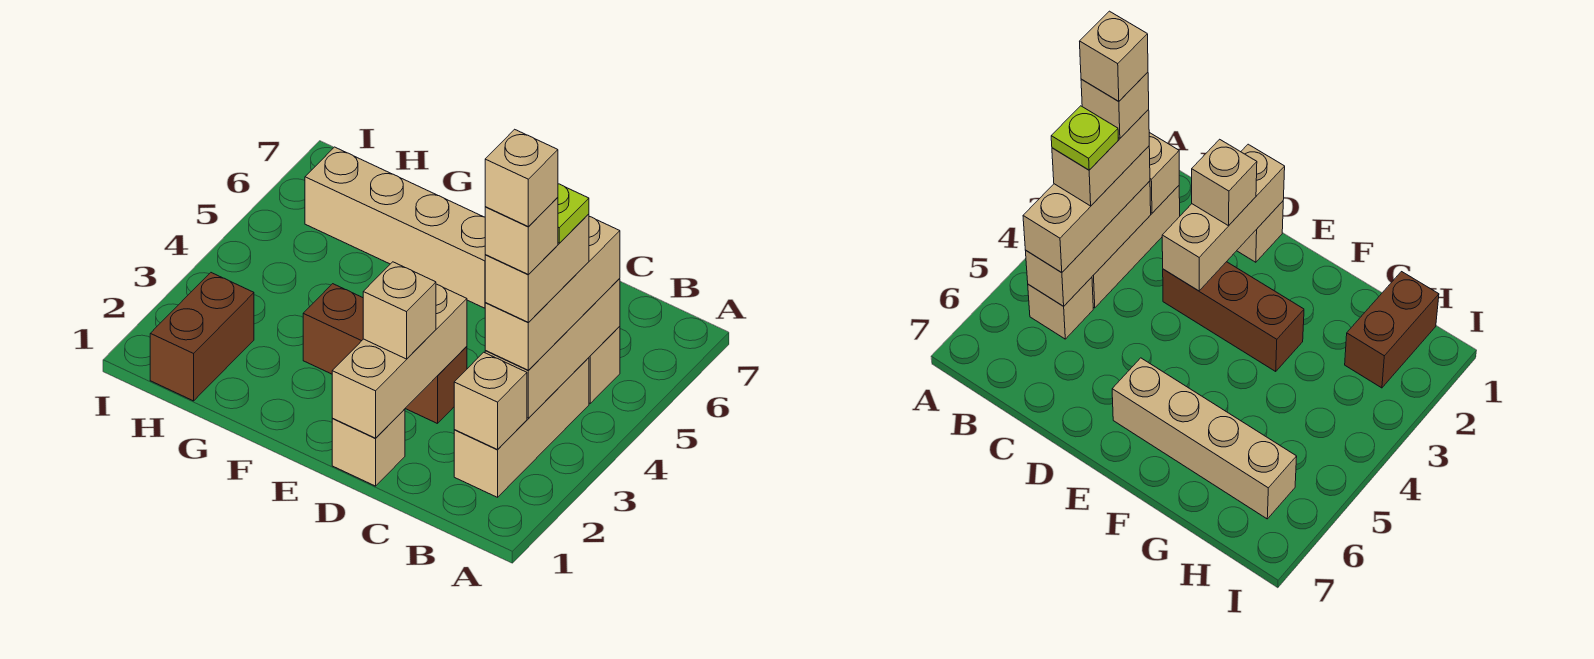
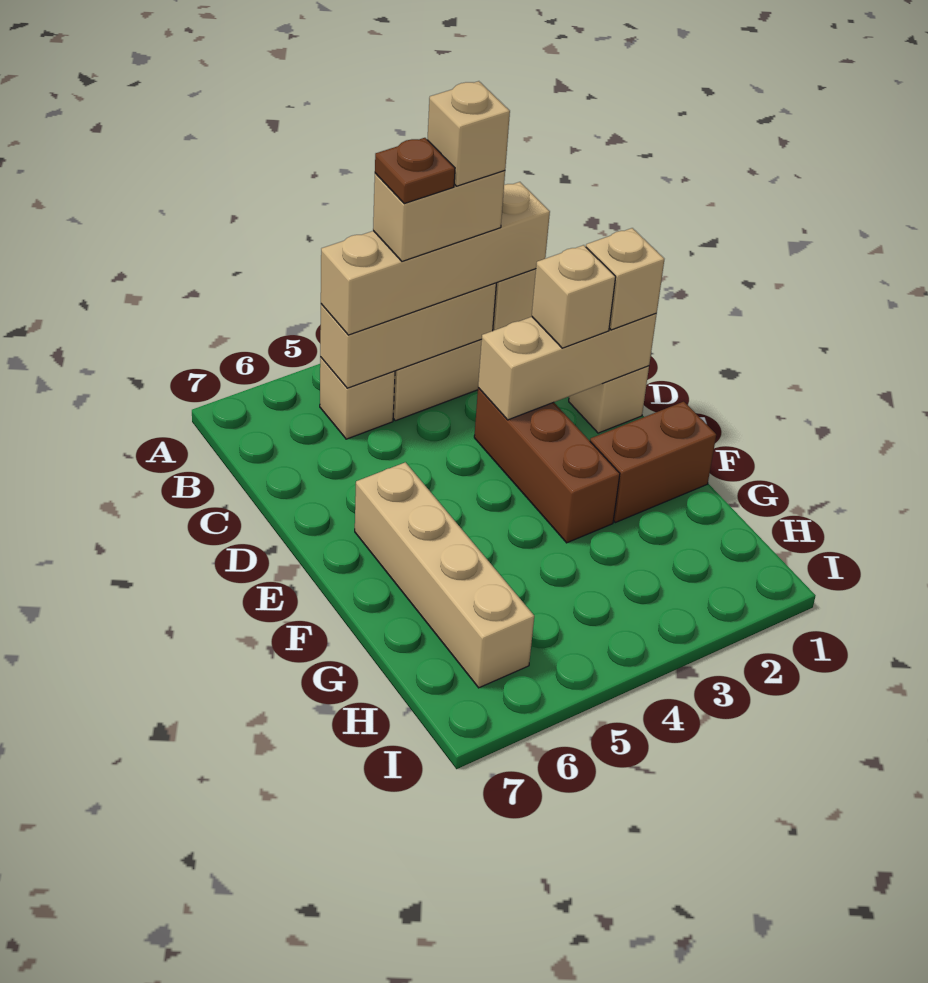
tan 1x3 brick [485,216,620,370] -> tan 1x4 brick [321,182,550,335]
tan 1x1 brick [485,129,558,226] -> tan 1x1 brick moved to [586,228,664,330]
lime 1x1 plate [558,184,589,243] -> brown 1x1 plate [375,138,455,204]
brown 1x2 brick [150,273,254,401] -> brown 1x2 brick moved to [590,402,716,523]

